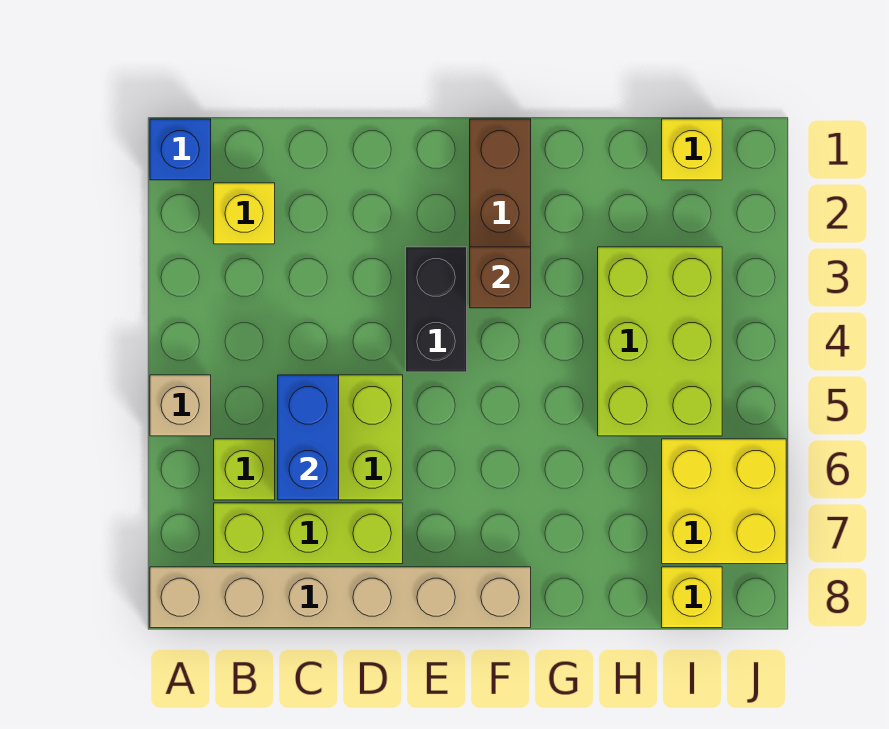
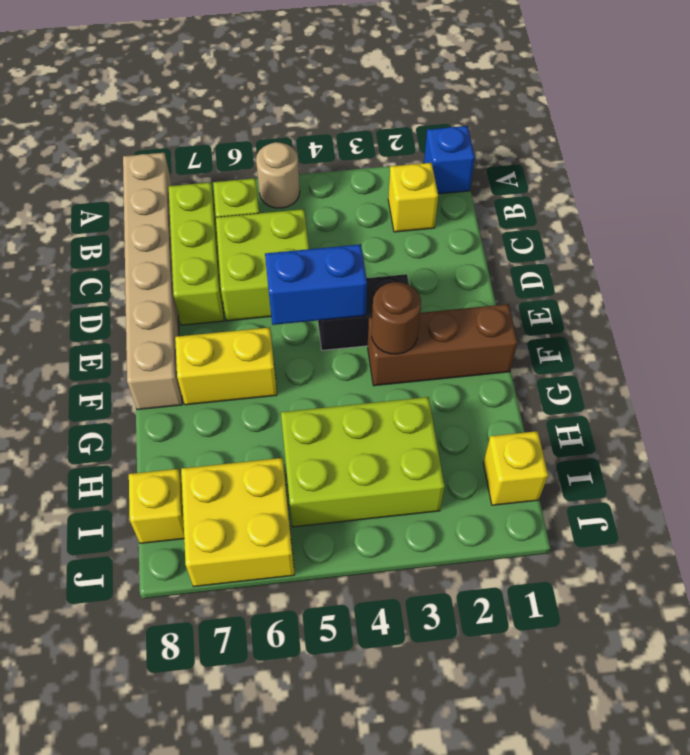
tan 1x1 brick [150,375,211,436] -> tan 1x1 round brick [256,142,300,208]
blue 1x2 brick [278,375,339,500] -> blue 1x2 brick moved to [265,244,367,325]
brown 1x1 brick [470,247,531,308] -> brown 1x1 round brick [372,282,421,354]
none -> yellow 1x2 brick [175,327,277,405]

